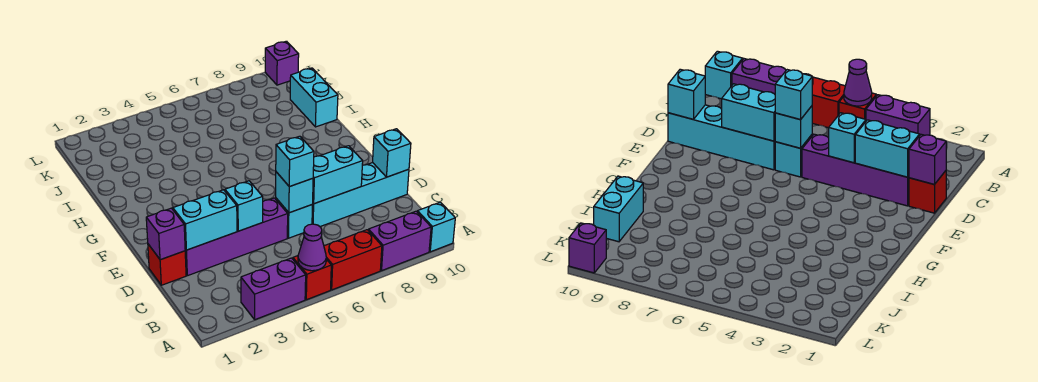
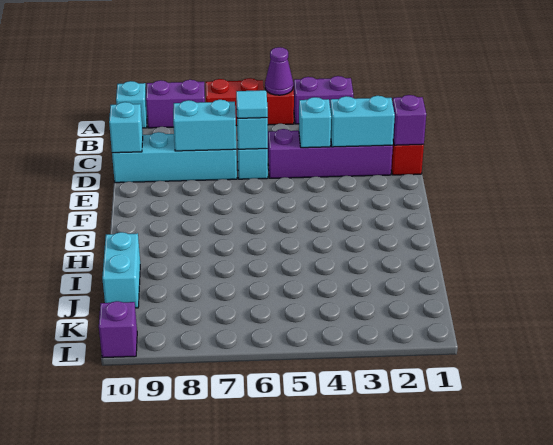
cyan 1x1 brick [276,136,314,187] -> cyan 1x1 tile [236,90,268,118]

